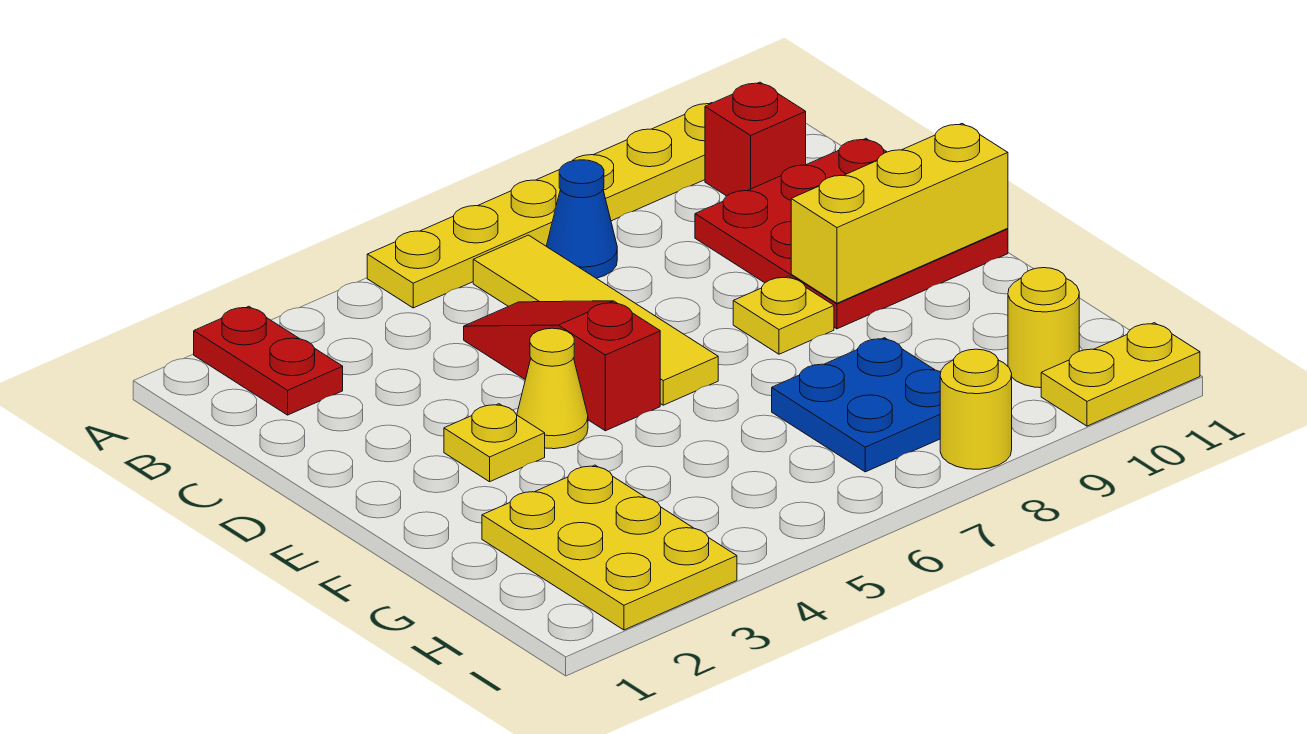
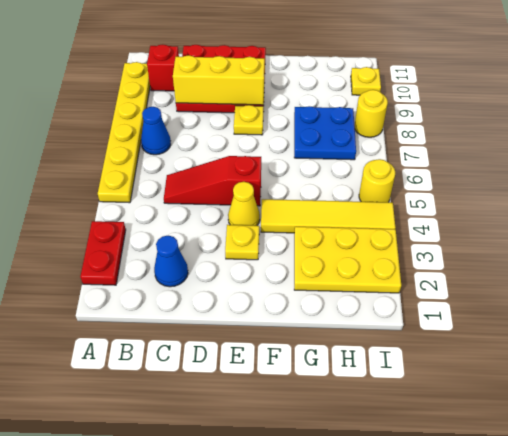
red 1x2 plate [194,306,343,415] -> red 1x2 plate turned to [80,221,126,285]
yellow 1x4 tile [473,235,718,405] -> yellow 1x4 tile moved to [261,199,395,233]
none -> blue 1x1 cone [154,236,188,287]
yellow 1x3 brick [791,124,1008,303] -> yellow 1x3 brick turned to [173,55,265,105]
yellow 1x1 round brick [1008,268,1079,388] -> yellow 1x1 round brick moved to [359,159,395,202]
yellow 1x2 plate [1041,323,1200,426] -> yellow 1x1 plate [351,67,381,95]

